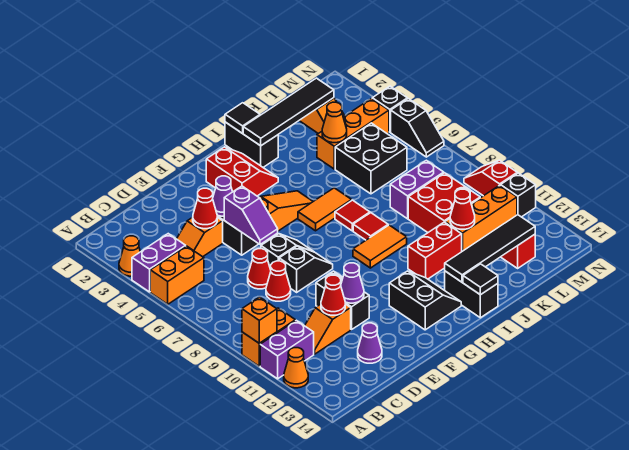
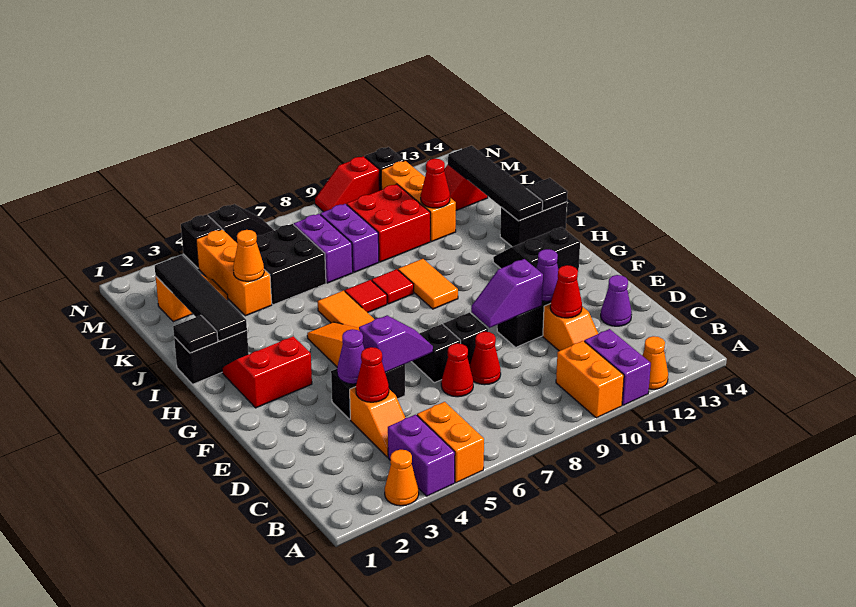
orange 1x1 brick [242,297,277,343] -> none
none -> purple 1x2 slope [471,259,543,328]
red 1x2 brick [408,222,462,279] -> none
none -> purple 1x2 brick [294,214,353,283]

